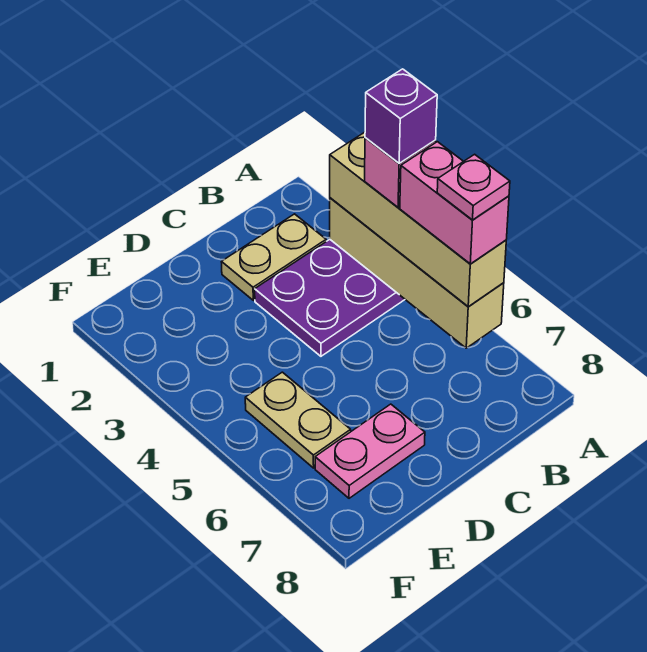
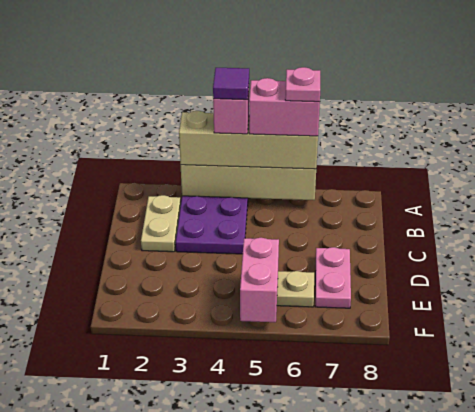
purple 1x1 brick [365,69,437,163] -> purple 1x1 tile [213,68,249,100]
none -> pink 1x2 brick [240,238,279,322]

